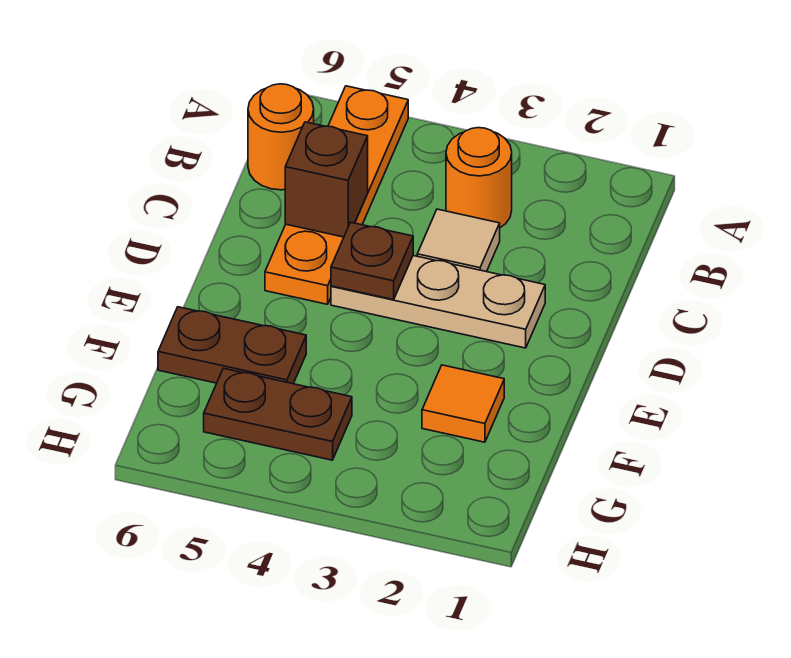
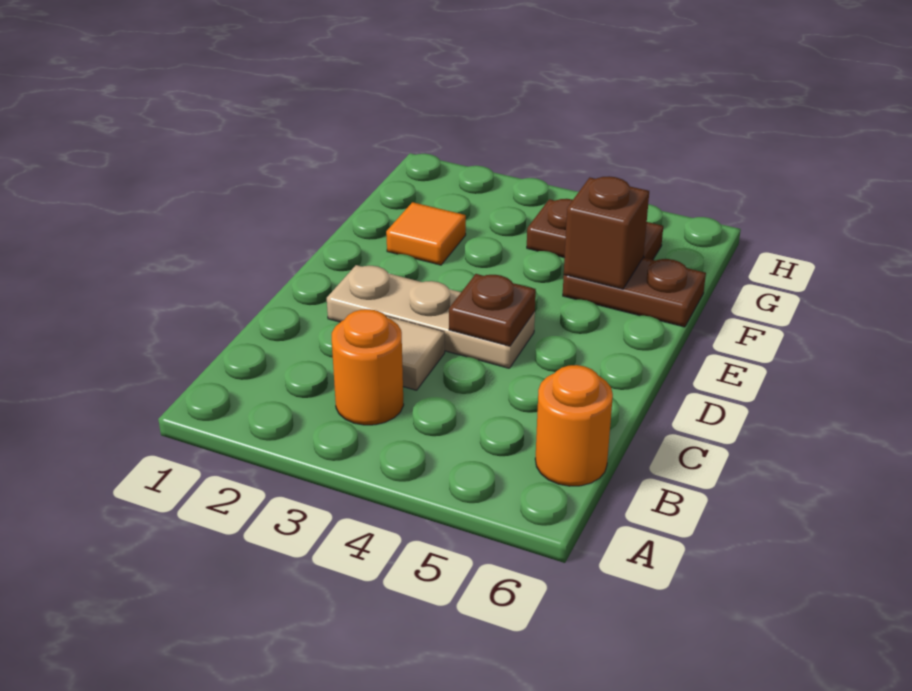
orange 1x4 plate [265,86,408,304] -> none
brown 1x1 brick [285,122,368,237] -> brown 1x1 brick moved to [564,176,649,289]

